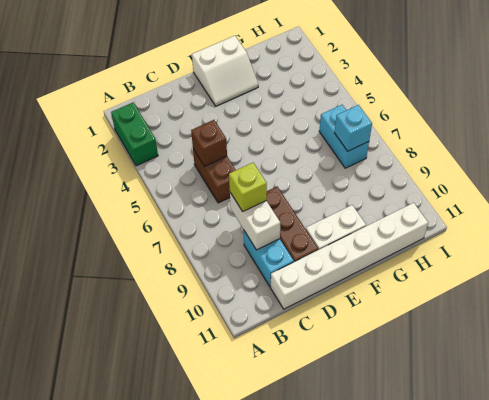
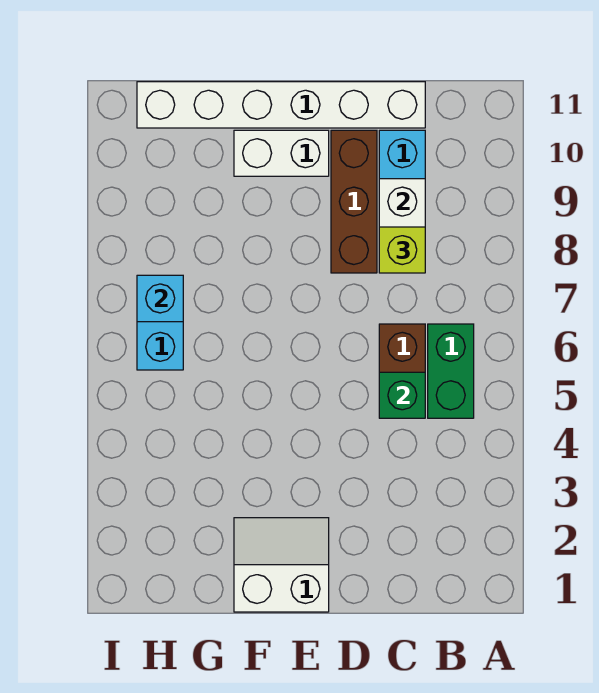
green 1x2 brick [111,102,158,166] -> green 1x2 brick moved to [428,324,474,418]
brown 1x1 brick [191,120,227,166] -> green 1x1 brick [379,372,425,418]

